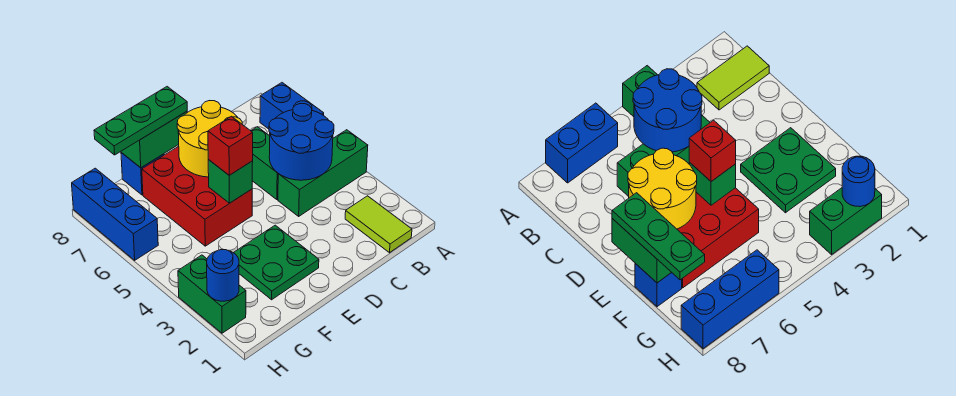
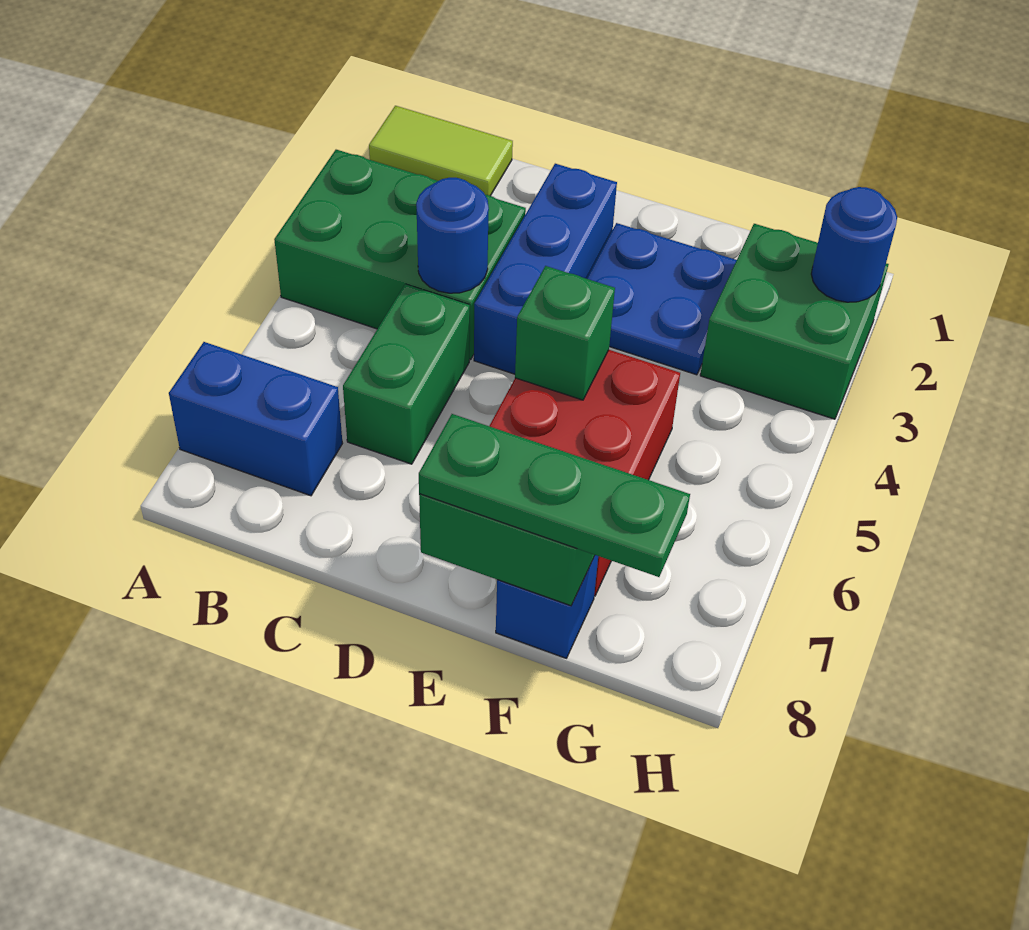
green 1x3 brick [278,130,368,216] -> green 2x3 brick [274,150,526,360]
blue 1x2 brick [260,83,324,129] -> blue 1x2 brick turned to [169,342,343,496]
lime 1x2 tile [345,196,412,253] -> lime 1x2 tile turned to [369,106,513,196]
blue 2x2 round brick [269,104,334,180] -> blue 1x1 round brick [416,178,489,293]
yellow 2x2 round brick [177,101,242,177] -> none
green 2x2 plate [234,225,319,300] -> blue 2x2 plate [587,223,737,375]
red 1x1 brick [208,116,253,175] -> none
green 1x2 brick [178,255,246,333] -> green 2x2 brick [700,224,889,419]
blue 1x3 brick [72,168,158,260] -> blue 1x3 brick moved to [474,164,617,374]

